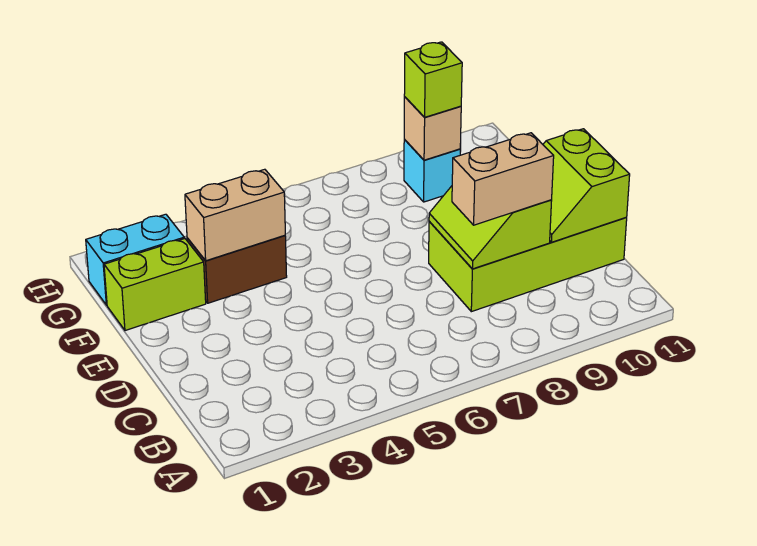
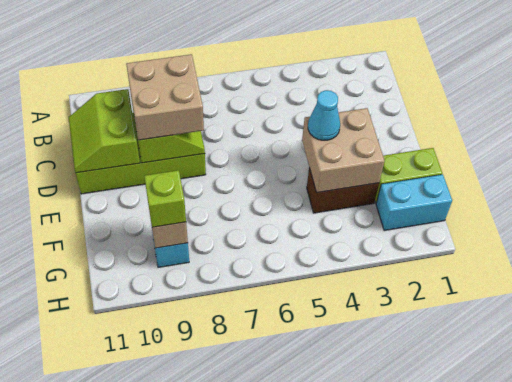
tan 1x2 brick [452,133,554,225] -> tan 2x2 brick [126,54,204,140]
lime 2x2 slope [543,129,630,242] -> lime 2x2 slope turned to [69,89,140,173]
none -> cyan 1x1 cone [308,90,340,140]
tan 1x2 brick [185,169,285,261] -> tan 2x2 brick [302,108,385,193]

